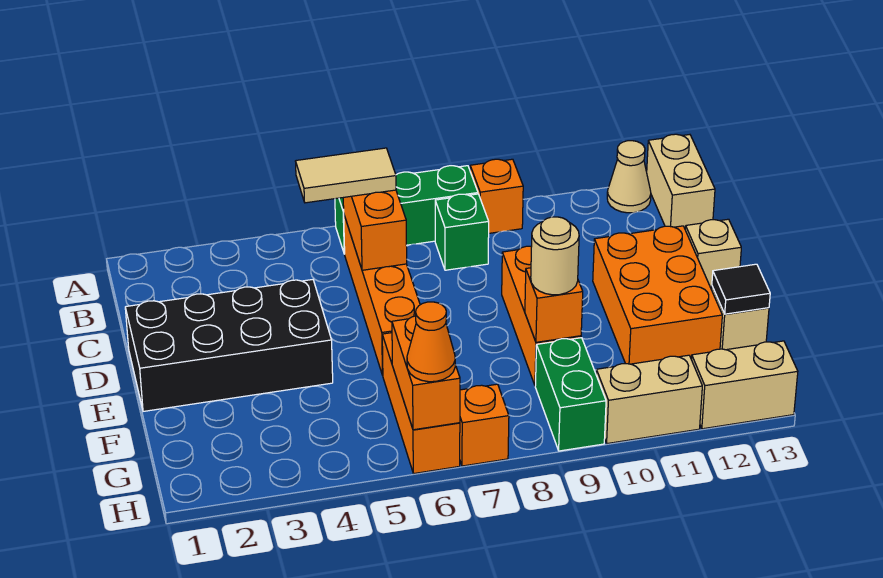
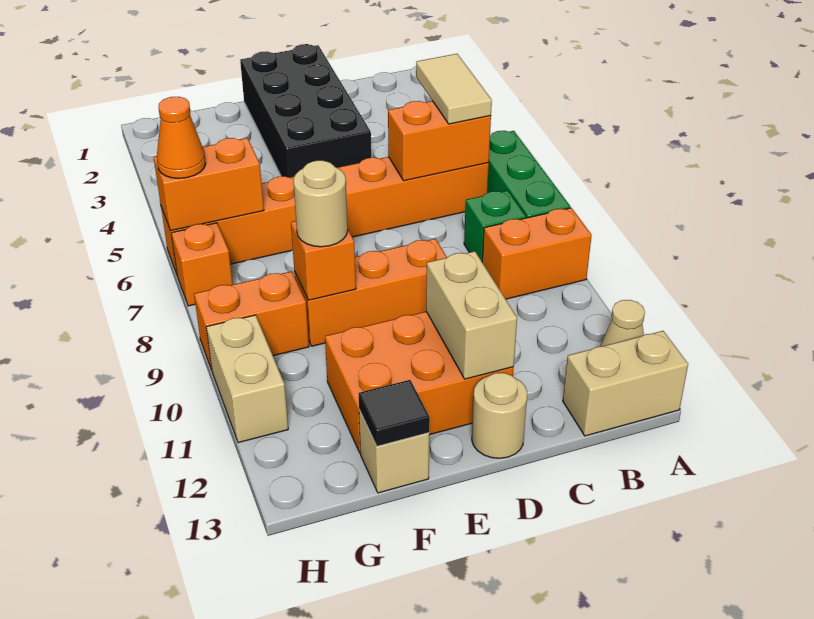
orange 1x1 brick [470,159,523,233] -> orange 1x2 brick [482,208,592,299]
tan 1x1 brick [685,219,741,290] -> tan 1x1 round brick [472,373,527,458]
green 1x2 brick [535,338,606,451] -> orange 1x2 brick [194,271,309,370]
tan 1x2 brick [691,341,798,429] -> tan 1x2 brick moved to [426,251,517,379]

